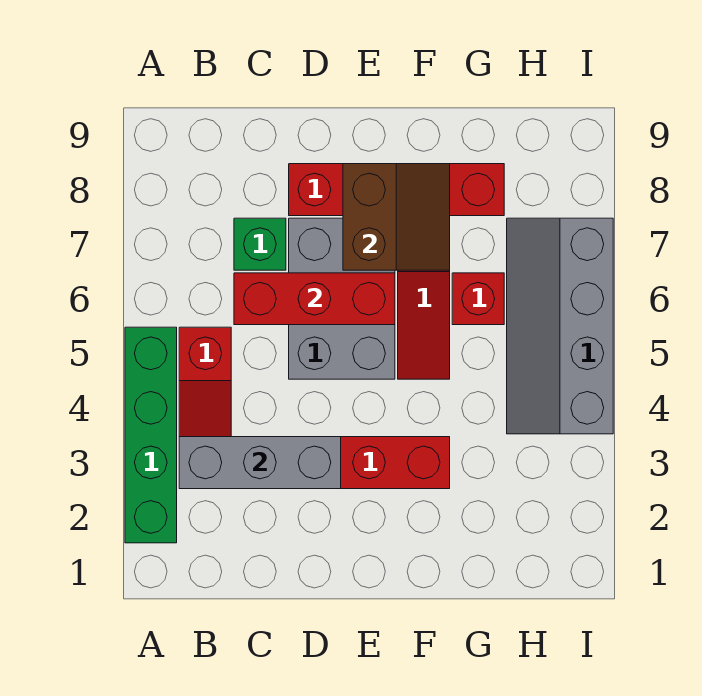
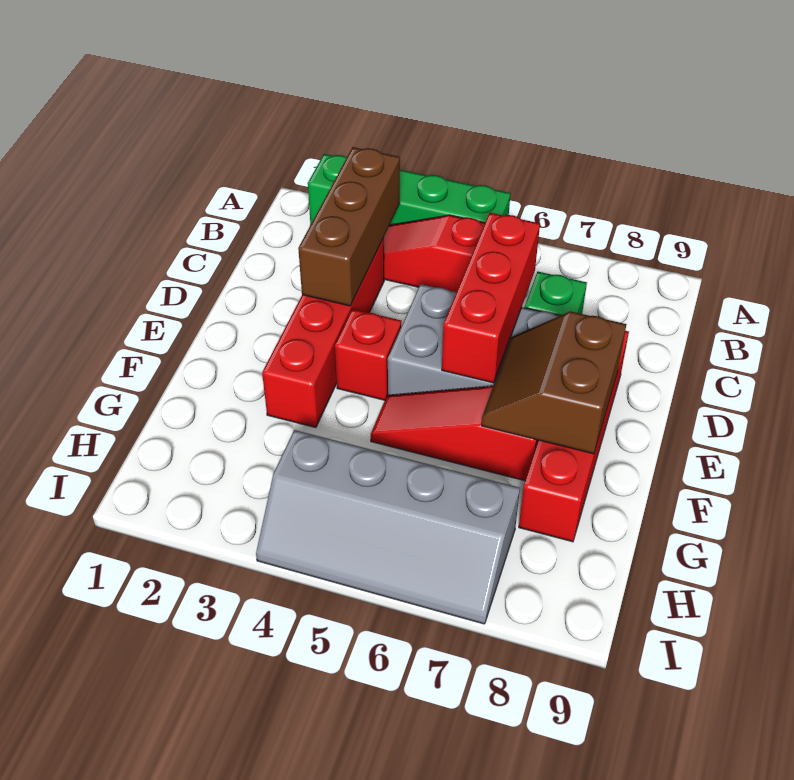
grey 1x3 brick [179,437,341,489] -> brown 1x3 brick [298,147,400,306]
brown 2x2 slope [343,164,450,270] -> brown 2x2 slope turned to [481,311,626,454]
red 1x1 brick [452,273,504,325] -> red 1x1 brick moved to [335,309,402,400]
grey 2x4 slope [507,218,613,434] -> grey 2x4 slope turned to [256,430,520,624]

